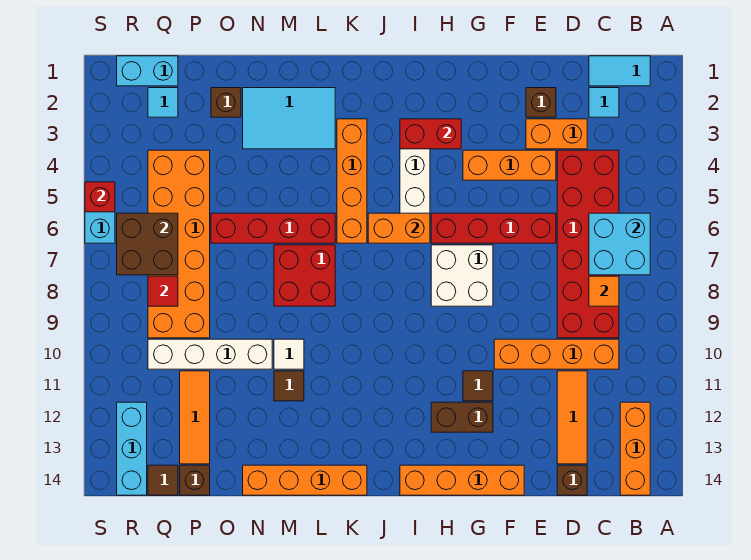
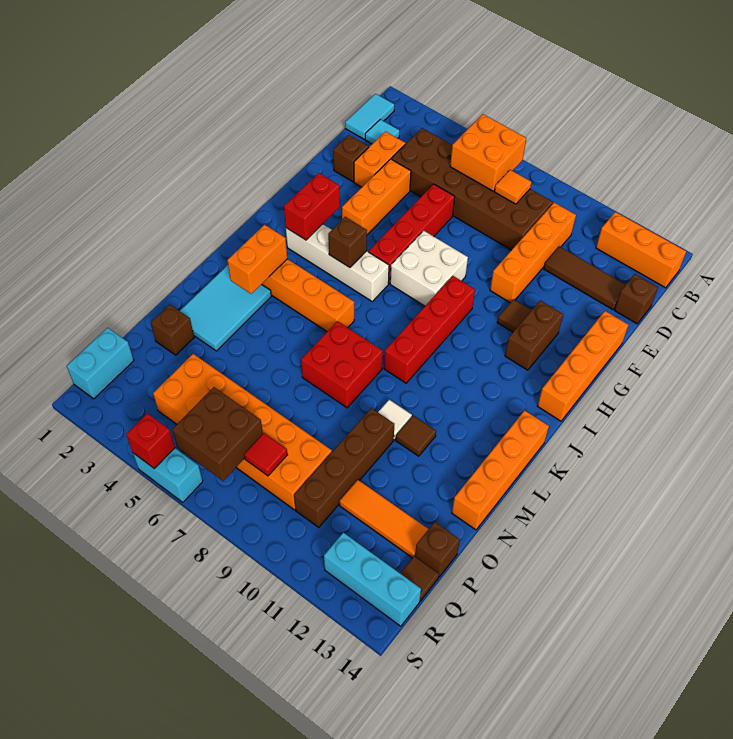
cyan 2x2 brick [589,213,650,275] -> orange 2x2 brick [450,114,526,191]
red 2x6 brick [557,150,619,338] -> brown 2x6 brick [391,128,553,250]
orange 1x3 tile [557,371,587,464] -> brown 1x3 tile [544,246,626,310]
none -> brown 1x1 brick [328,217,367,268]
orange 1x2 brick [368,213,430,243] -> orange 1x2 brick moved to [227,225,287,294]
red 1x4 brick [211,213,335,243] -> red 1x4 brick moved to [384,276,475,383]
white 1x4 brick [148,339,272,369] -> brown 1x4 brick [294,408,394,527]
cyan 1x1 tile [148,88,178,117] -> none

